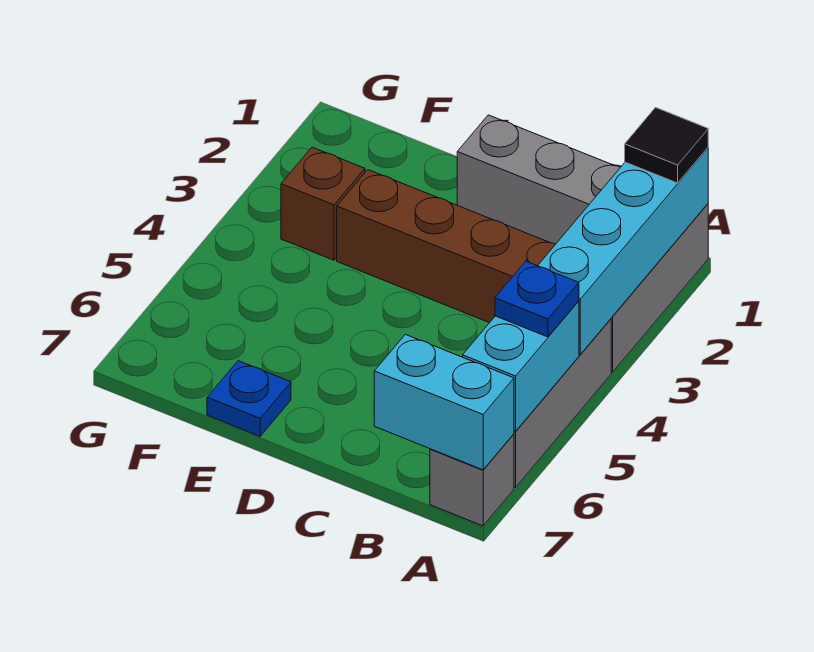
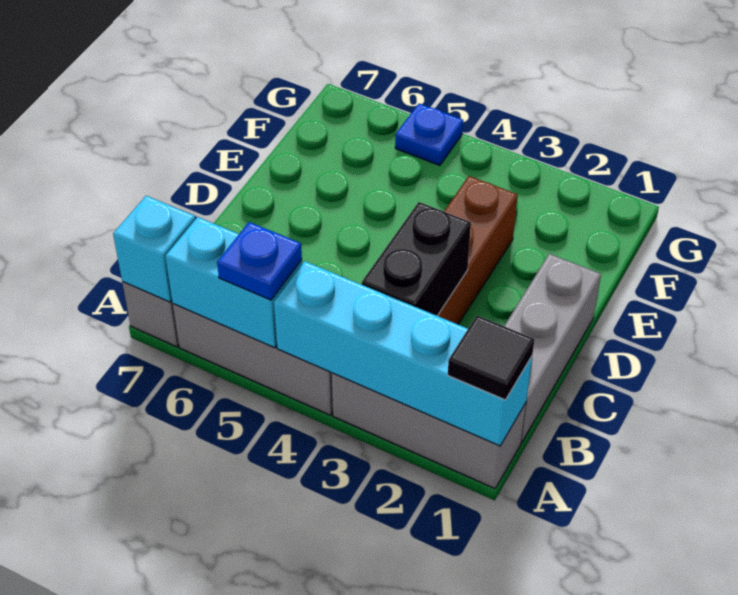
cyan 1x2 brick [374,334,514,470] -> cyan 1x1 brick [113,196,195,302]
none -> black 1x2 brick [362,202,471,316]
blue 1x1 plate [207,361,291,436] -> blue 1x1 plate moved to [395,104,463,165]
brown 1x1 brick [281,147,365,260] -> none

